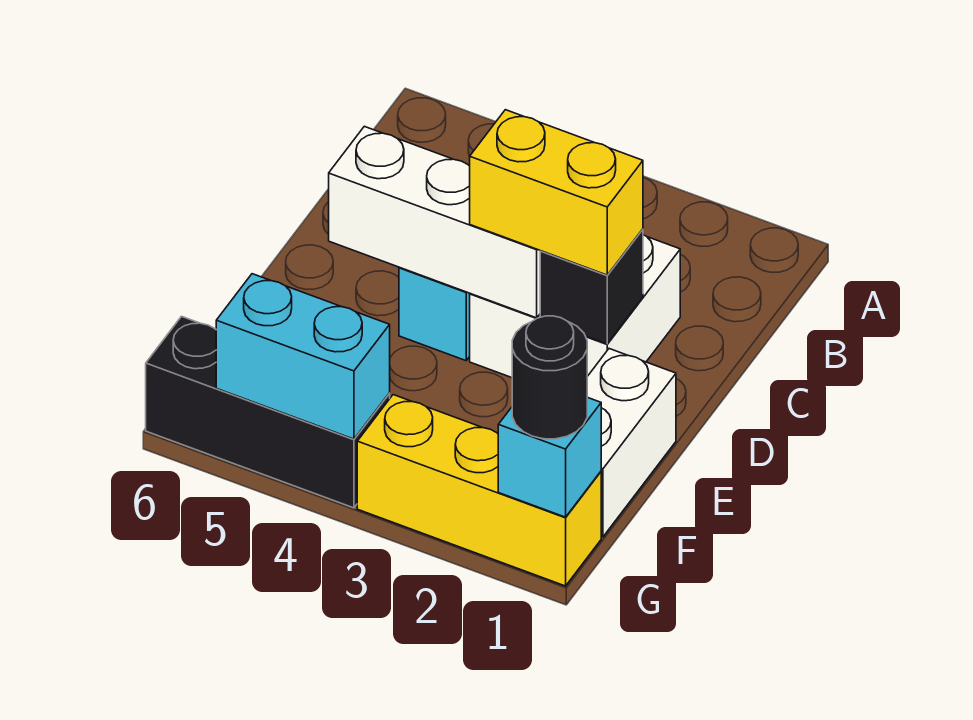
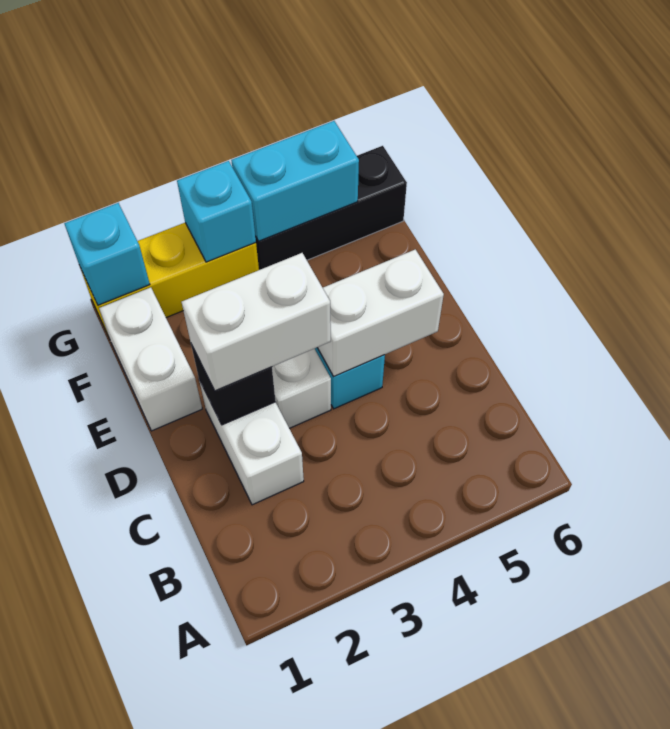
yellow 1x2 brick [470,110,643,275] -> white 1x2 brick [182,253,331,391]
white 1x3 brick [329,126,540,318] -> white 1x2 brick [317,249,444,377]
black 1x1 round brick [512,316,587,439] -> none
none -> cyan 1x1 brick [177,161,256,262]

